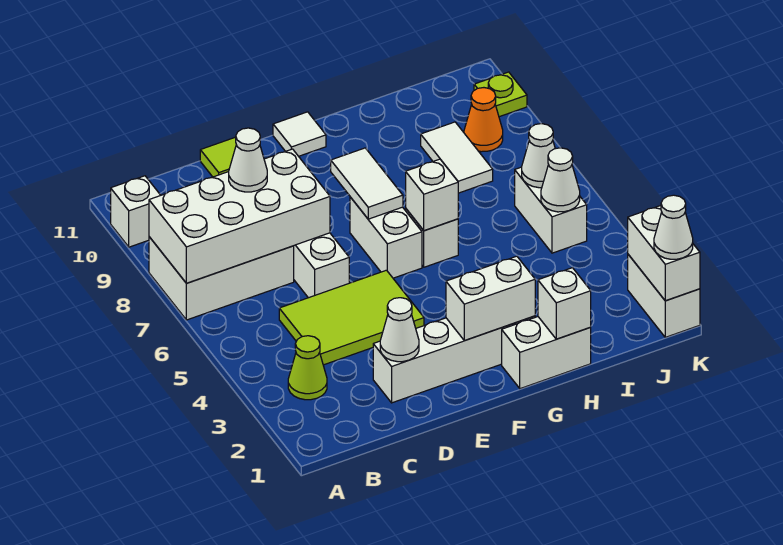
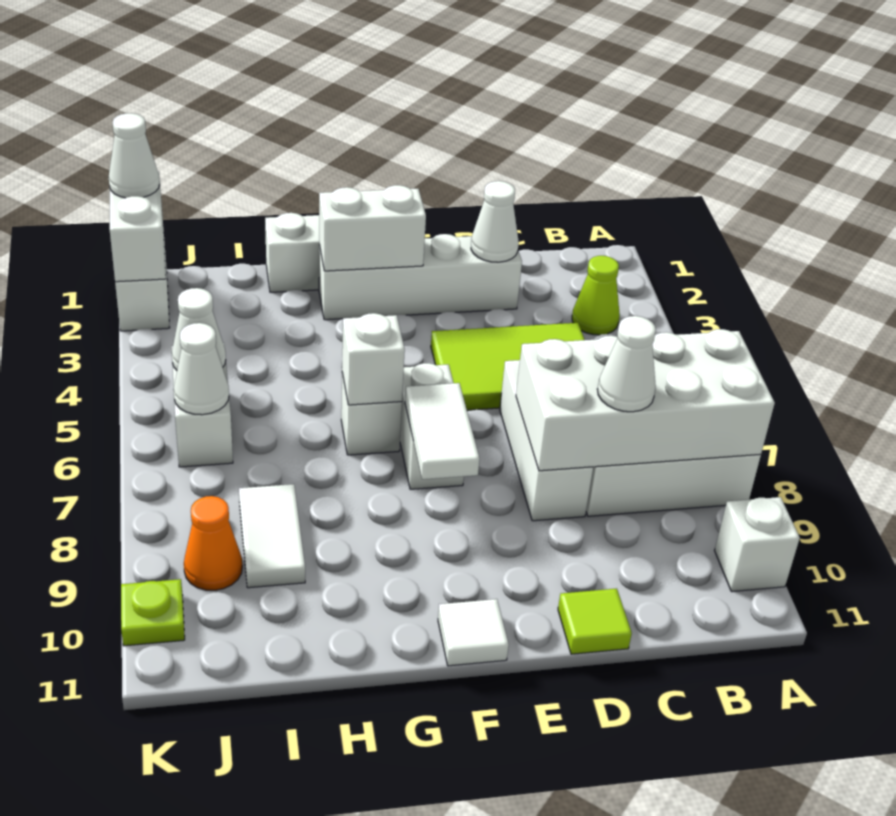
white 1x1 brick [538,268,591,339] -> none

